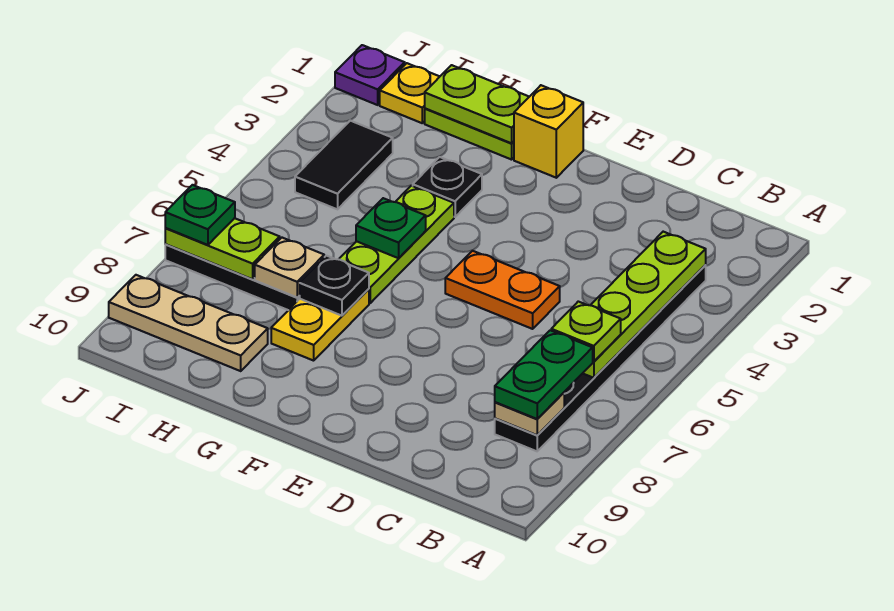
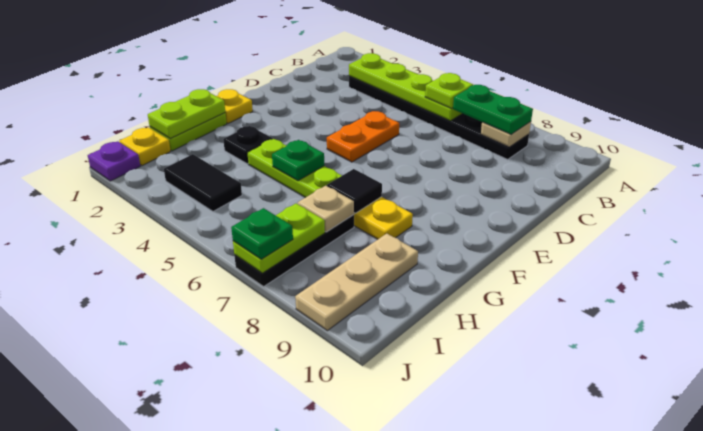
yellow 1x1 brick [514,85,583,178] -> yellow 1x1 plate [217,89,253,123]
black 1x1 plate [300,256,369,316] -> black 1x1 tile [327,169,382,213]

